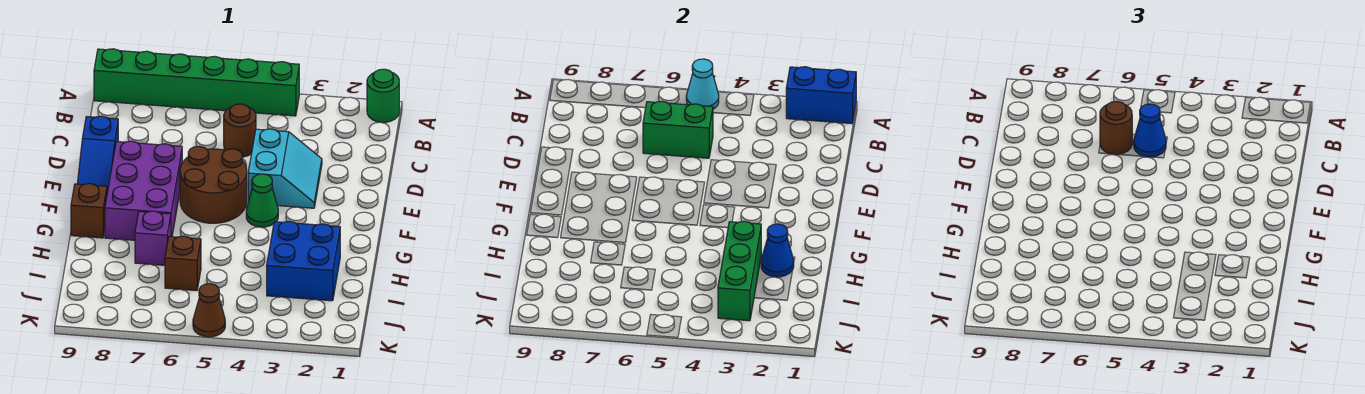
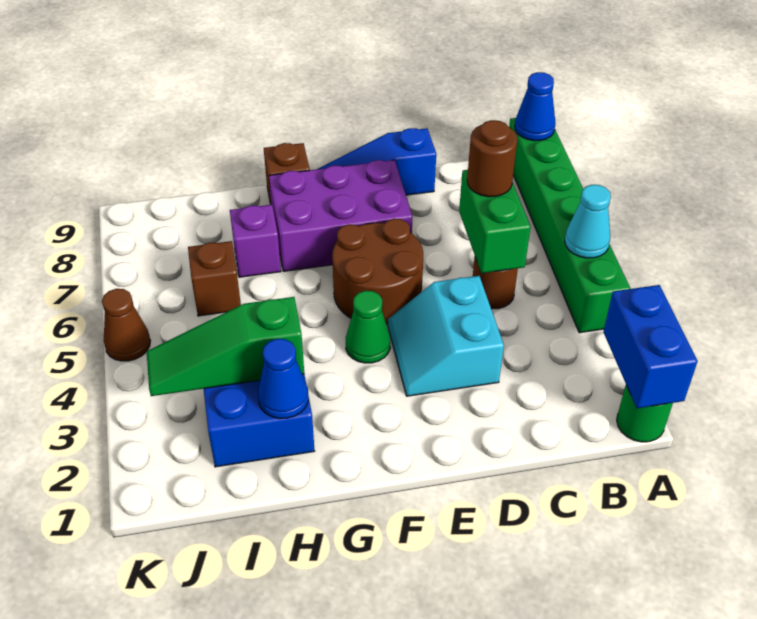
blue 1x1 cone [1134,104,1166,157] -> blue 1x1 cone moved to [515,72,555,141]
cyan 2x2 slope [248,129,322,208] -> cyan 2x2 slope turned to [388,276,504,396]
green 1x3 brick [718,221,761,321] -> green 1x3 slope [147,297,304,396]

